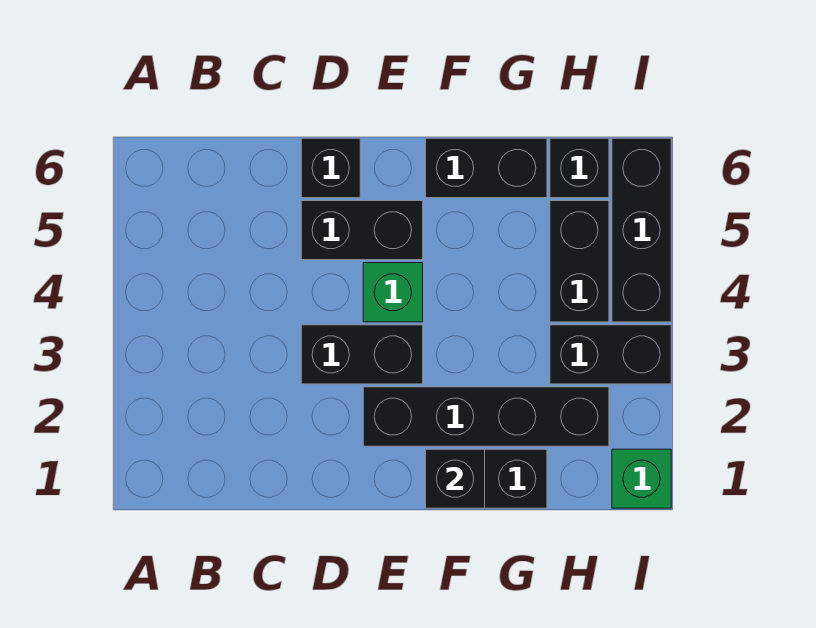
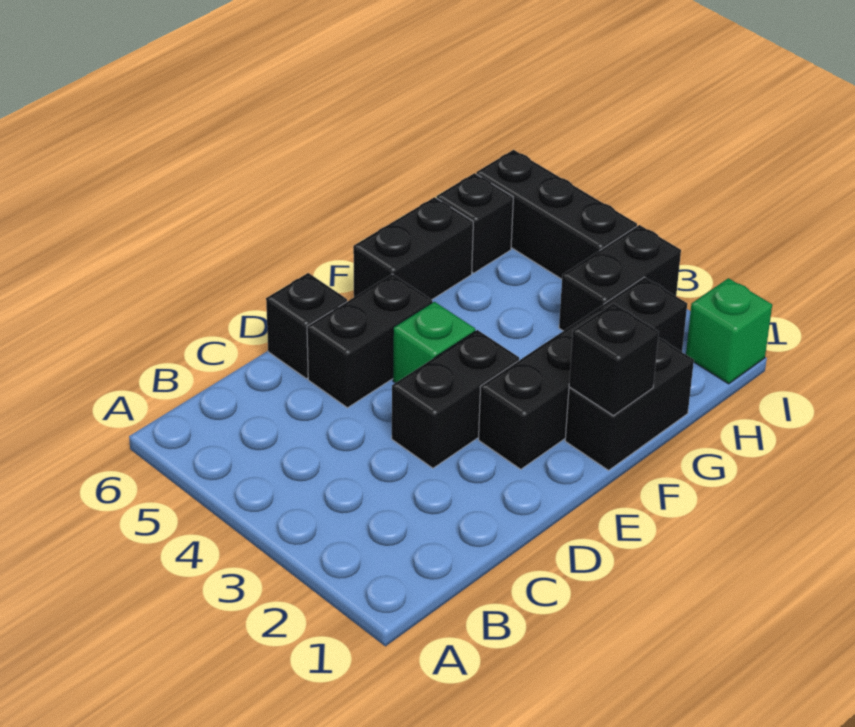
black 1x2 brick [550,201,609,322] -> none

